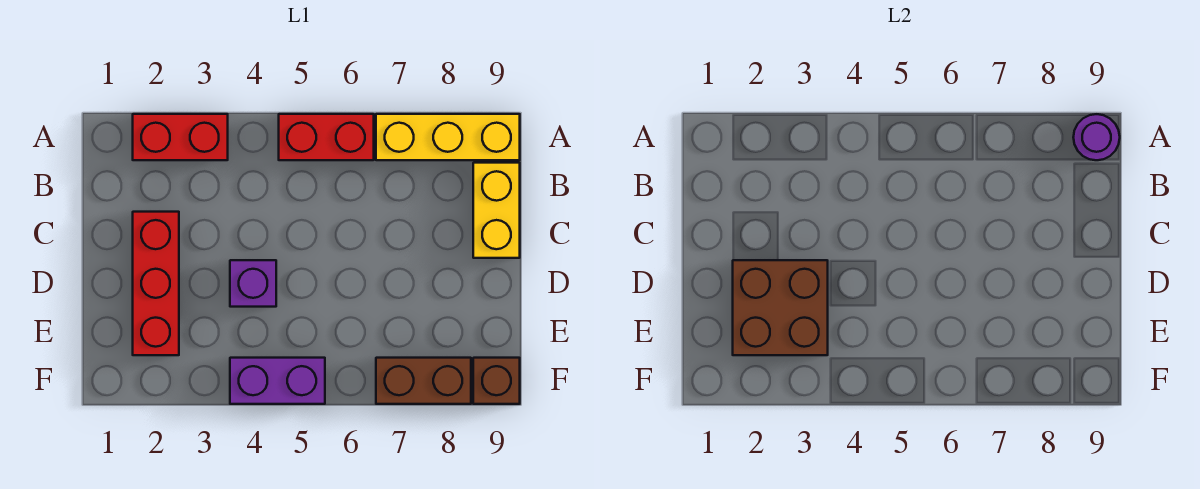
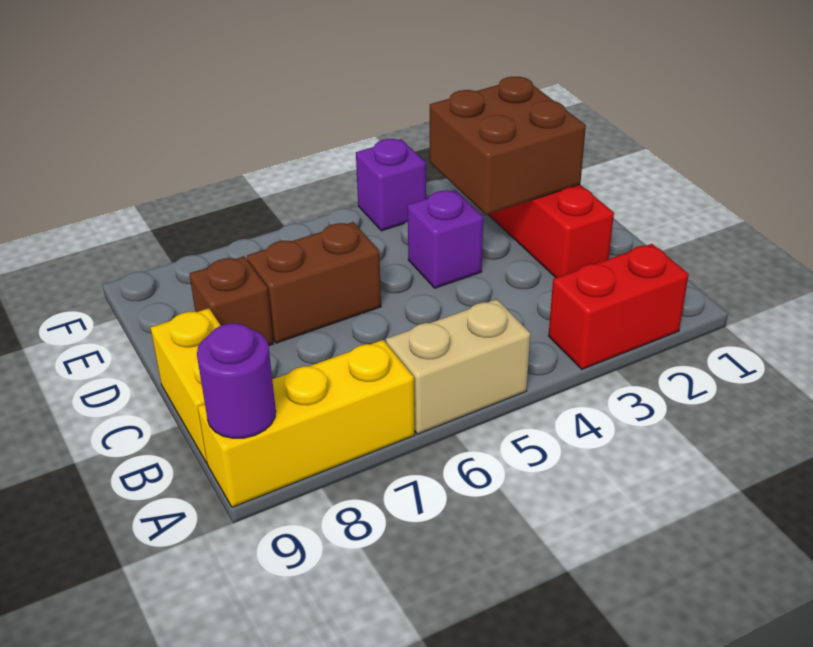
red 1x2 brick [279,114,374,160] -> tan 1x2 brick [386,299,530,434]
purple 1x2 brick [230,358,325,404] -> purple 1x1 brick [356,139,426,231]
brown 1x2 brick [376,358,471,404] -> brown 1x2 brick moved to [247,222,381,343]
brown 1x1 brick [473,358,520,404] -> brown 1x1 brick moved to [189,256,273,346]

